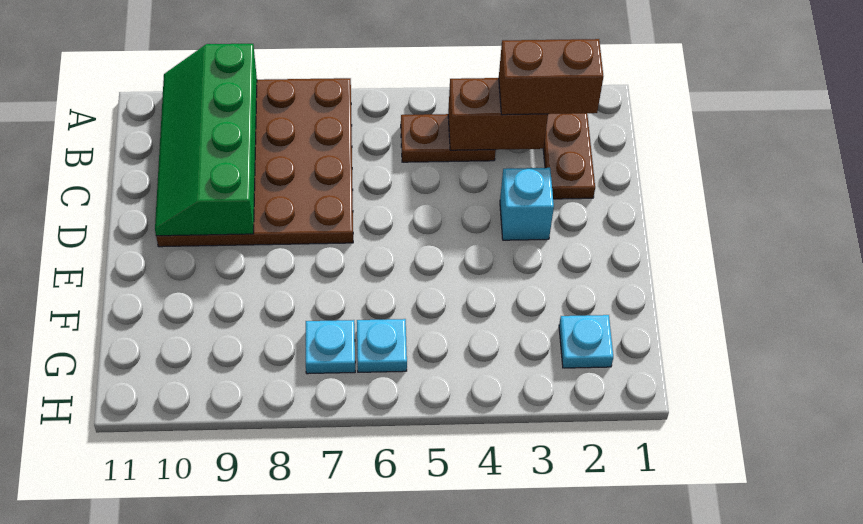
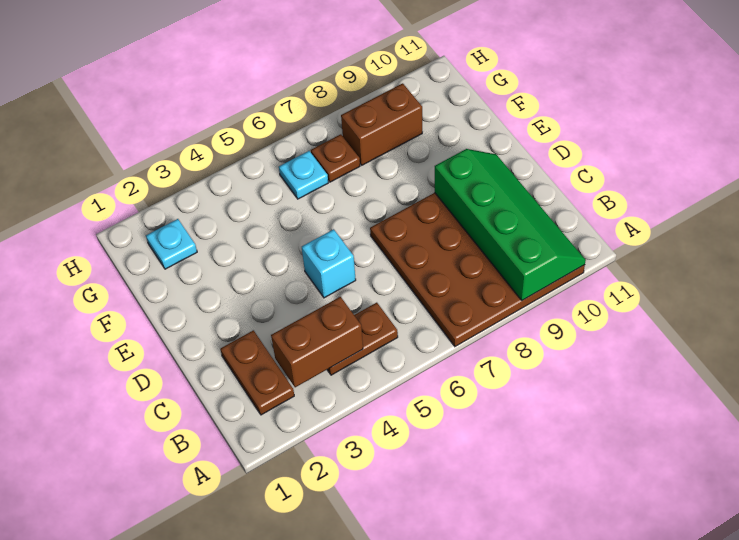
brown 1x2 brick [499,39,604,115] -> brown 1x2 brick moved to [341,83,422,165]
cyan 1x1 brick [500,168,554,240] -> cyan 1x1 brick moved to [302,229,356,298]
cyan 1x1 plate [306,320,355,374] -> brown 1x1 plate [311,134,360,182]

